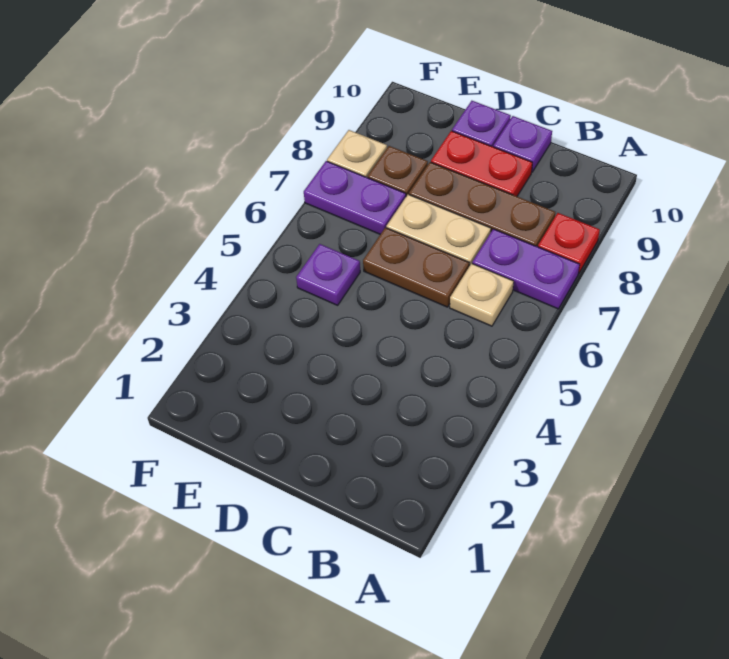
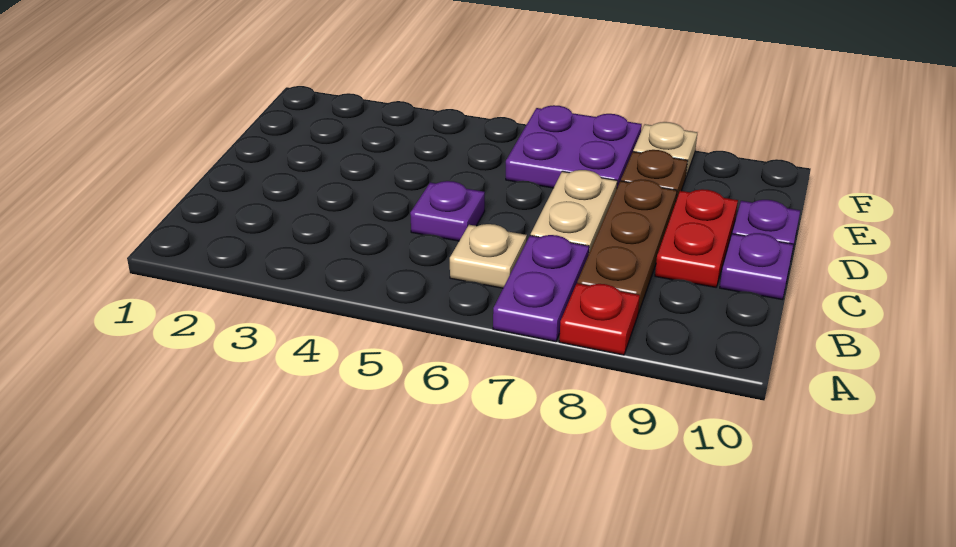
brown 1x2 plate [363,228,469,307] -> none
purple 1x1 plate [296,244,360,305] -> purple 1x1 plate moved to [410,181,485,241]
purple 1x2 plate [304,161,406,234] -> purple 2x2 plate [506,105,642,188]

